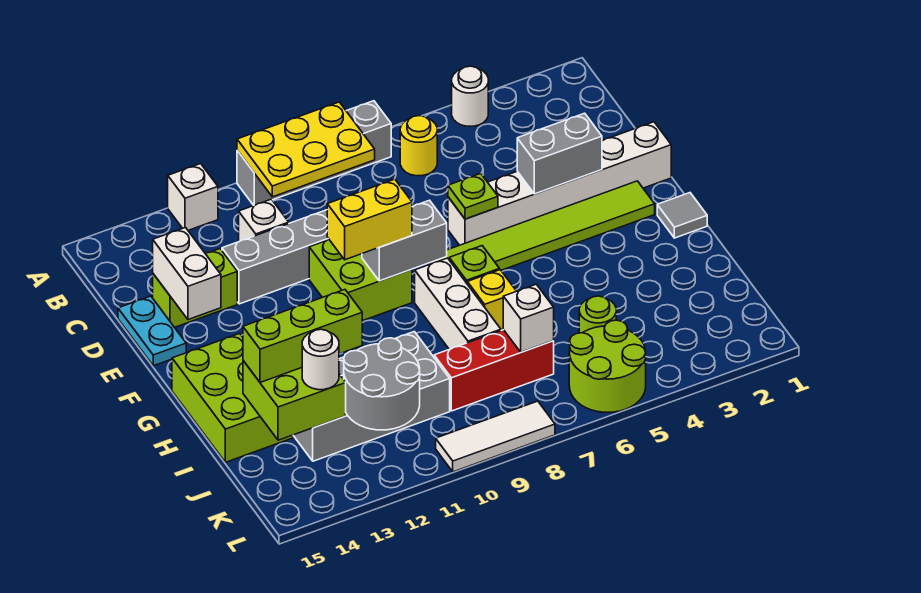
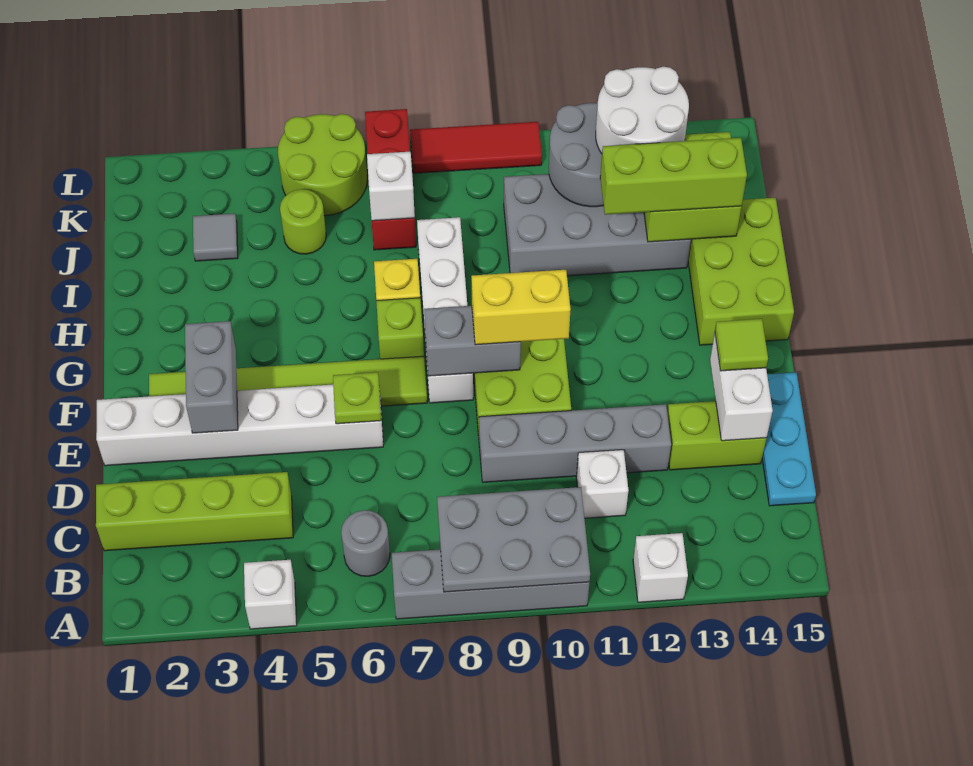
white 1x1 round brick [452,66,488,126] -> white 1x1 brick [244,560,297,629]
yellow 2x3 plate [237,102,375,197] -> grey 2x3 plate [437,487,590,592]
yellow 1x1 round brick [400,116,437,176] -> grey 1x1 round brick [341,510,390,576]
none -> lime 1x4 brick [96,472,293,551]
cyan 1x2 plate [118,296,186,366] -> cyan 1x3 plate [762,372,816,506]
grey 1x2 brick [517,113,602,194] -> grey 1x2 brick turned to [185,321,238,433]
none -> lime 1x1 tile [715,319,768,371]
grey 1x1 tile [657,193,707,238] -> grey 1x1 tile moved to [193,213,238,261]
white 1x3 brick [415,258,501,349] -> white 1x4 brick [417,217,473,403]
red 1x3 brick [434,330,554,411] -> red 1x3 brick turned to [365,109,416,250]
white 1x1 round brick [302,329,339,390] -> white 2x2 round brick [596,67,689,154]
white 1x3 tile [436,401,555,472] -> red 1x3 tile [410,122,542,173]

